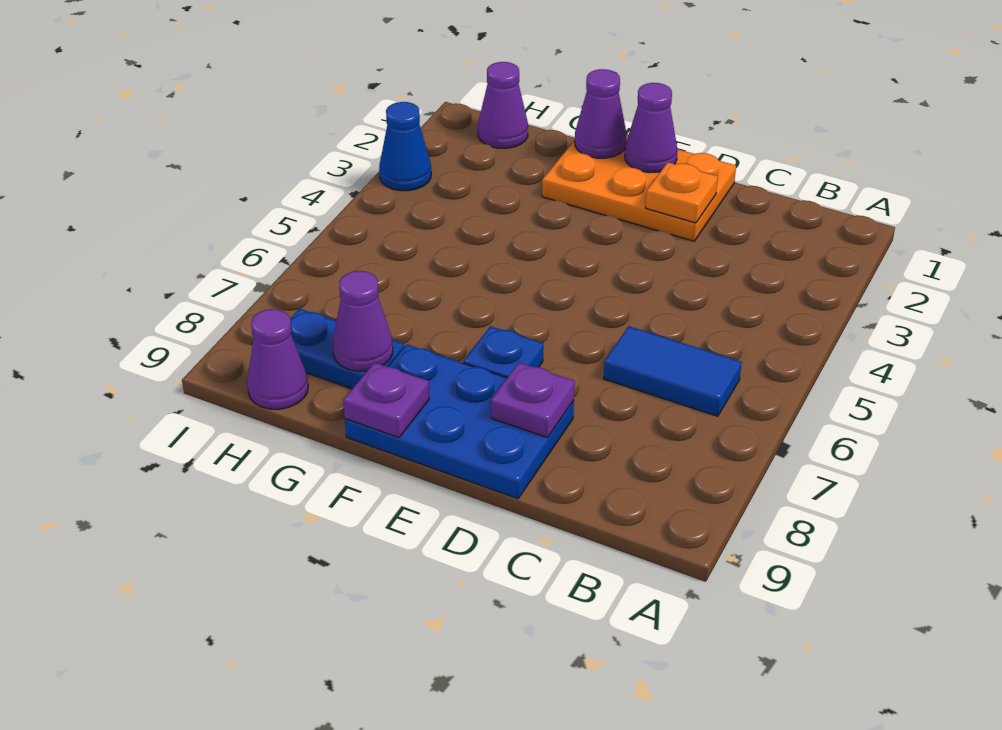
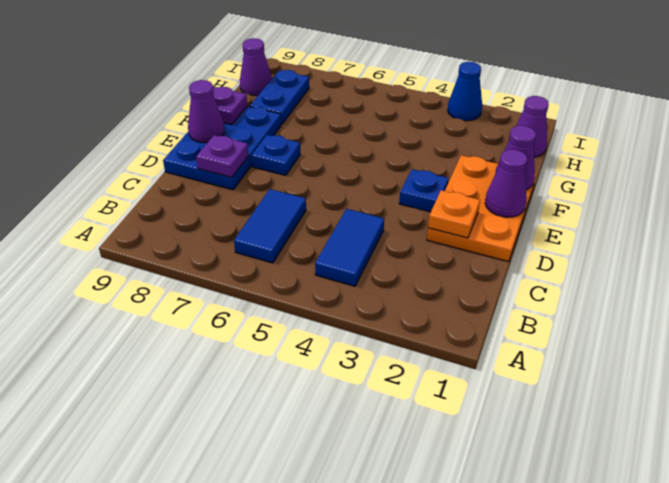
none -> blue 1x2 tile [315,209,384,286]
none -> blue 1x1 plate [399,169,448,212]
purple 1x1 cone [333,271,393,371] -> purple 1x1 cone moved to [188,80,225,142]

